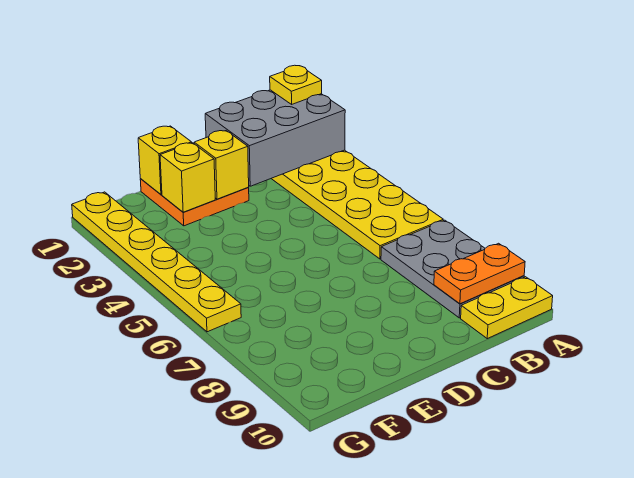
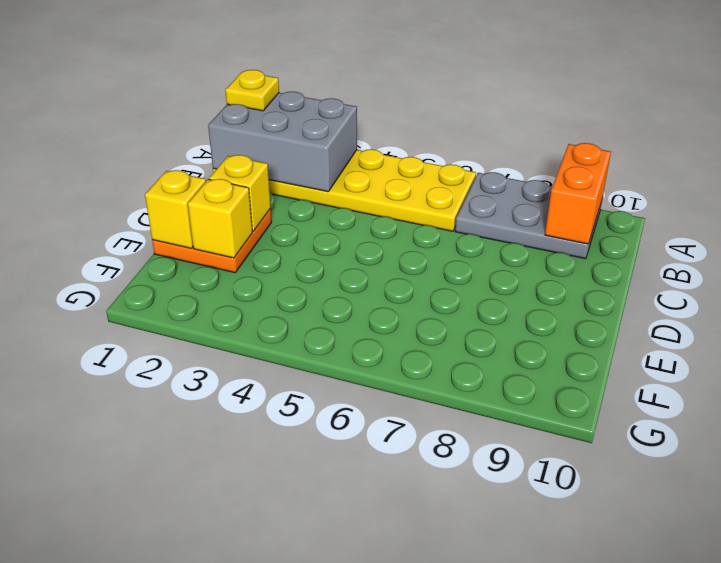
grey 2x3 brick [205,90,345,186] -> grey 2x3 brick turned to [208,91,357,192]
orange 1x2 plate [434,243,525,304] -> orange 1x2 brick [545,143,611,244]
yellow 1x2 plate [461,277,553,339] -> none
yellow 1x6 plate [72,192,241,332] -> none

